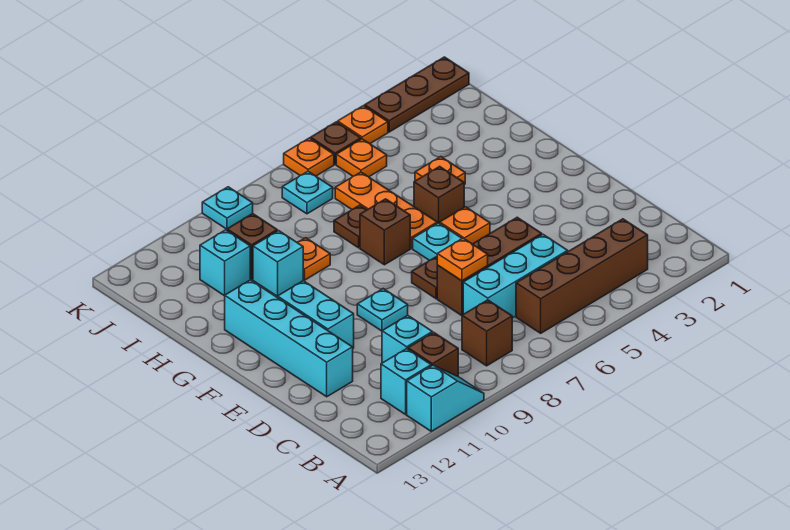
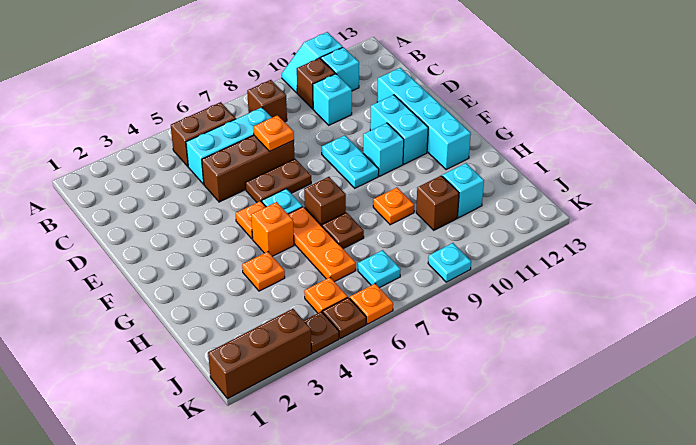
brown 1x4 brick [516,219,648,333] -> brown 1x2 brick [171,102,236,166]
cyan 1x1 plate [357,289,408,331] -> cyan 1x2 plate [322,135,379,188]
brown 1x1 brick [414,166,464,223] -> orange 1x1 brick [251,202,294,256]
cyan 1x1 brick [253,231,303,297] -> cyan 1x1 brick moved to [363,123,404,176]
brown 1x3 plate [365,57,469,132] -> brown 1x3 brick [208,309,311,399]
orange 1x1 plate [338,106,388,143] -> brown 1x1 plate [304,312,339,353]

